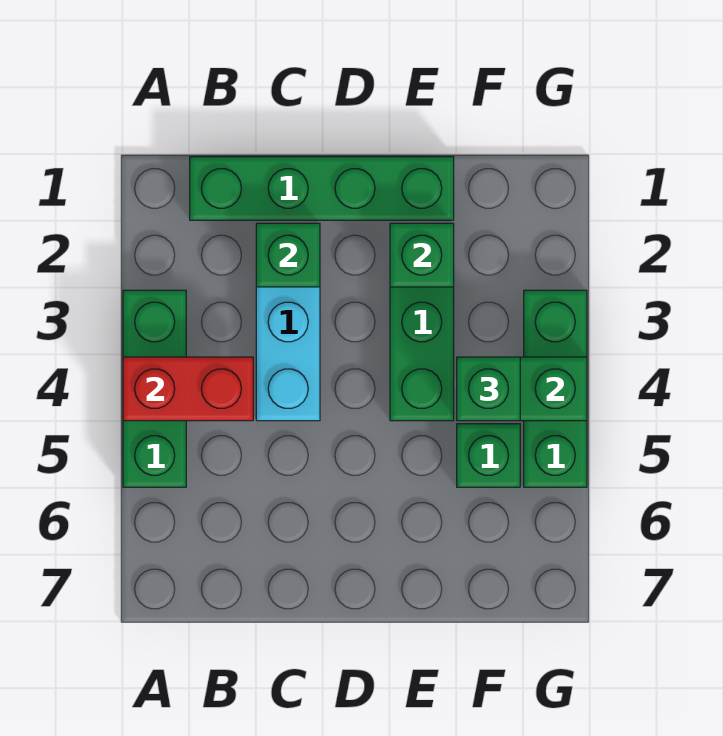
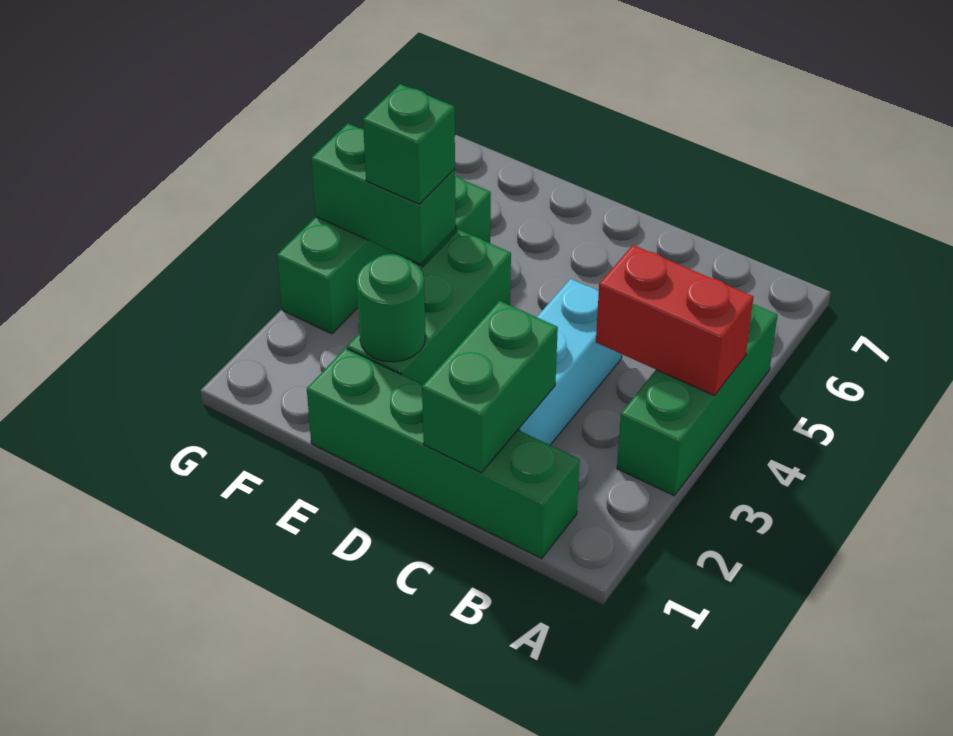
green 1x1 brick [256,223,320,287] -> green 1x2 brick [422,301,558,473]
green 1x1 brick [390,223,454,287] -> green 1x1 round brick [357,254,425,362]

